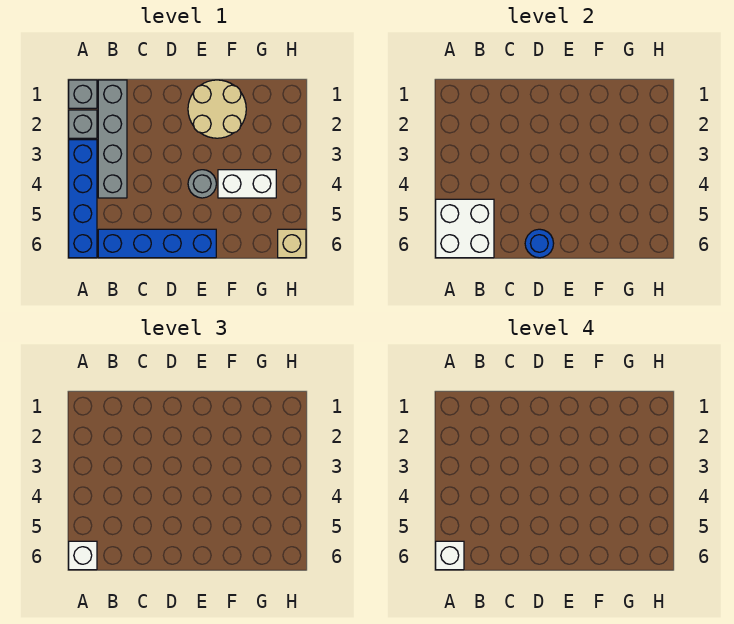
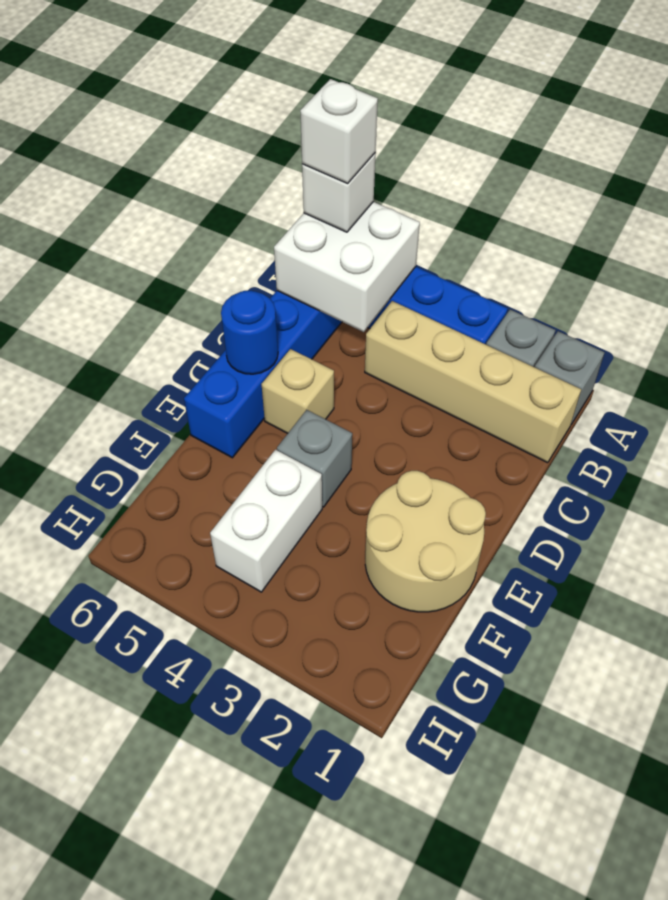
grey 1x4 brick [98,80,127,198] -> tan 1x4 brick [365,301,581,463]
grey 1x1 round brick [188,170,216,198] -> grey 1x1 brick [277,410,352,507]
tan 1x1 brick [278,229,306,258] -> tan 1x1 brick moved to [262,349,334,433]

